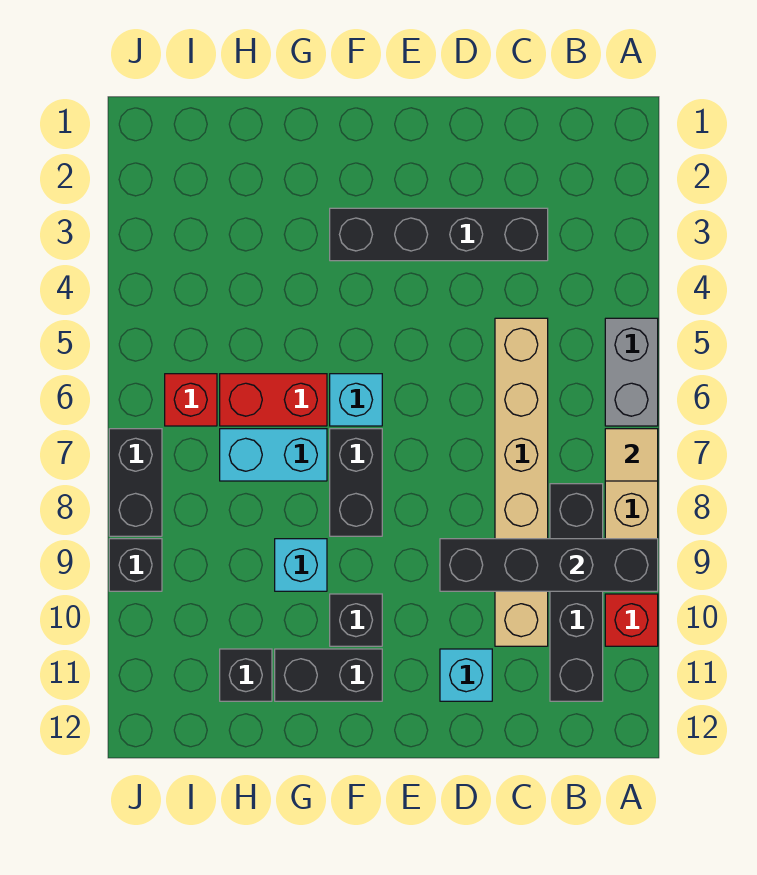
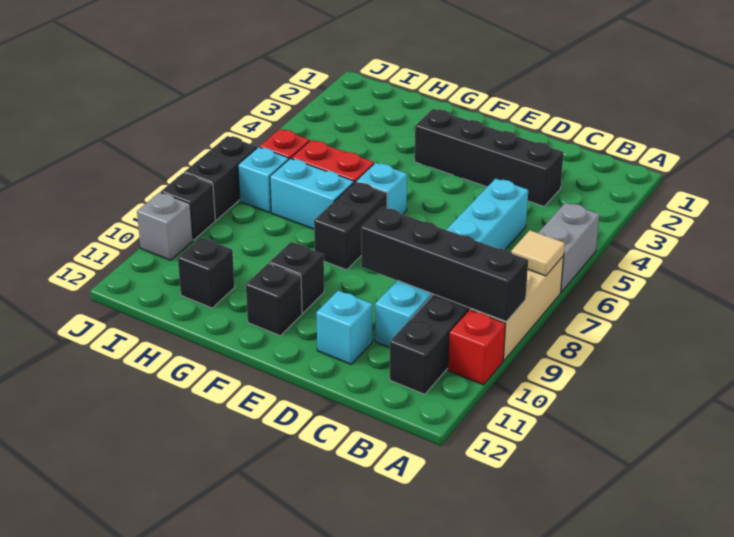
tan 1x6 brick [495,318,548,646] -> cyan 1x6 brick [375,179,528,347]
black 1x2 brick [275,649,382,701] -> black 1x1 brick [246,263,302,336]
cyan 1x1 brick [275,539,327,591] -> cyan 1x1 brick moved to [238,147,289,213]
none -> grey 1x1 brick [137,192,193,260]

